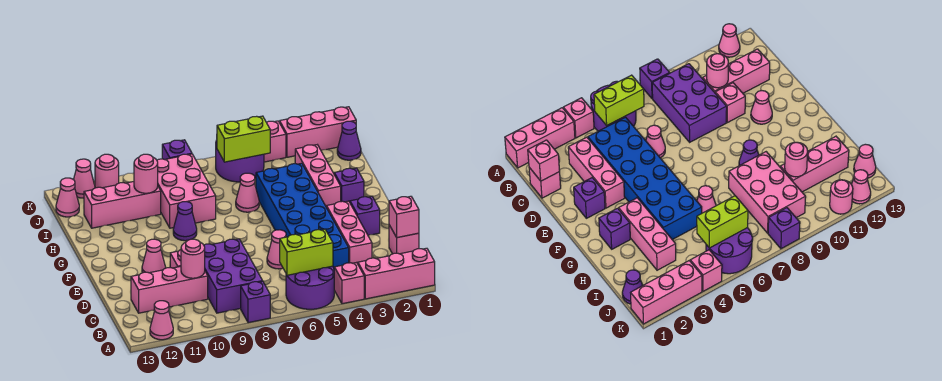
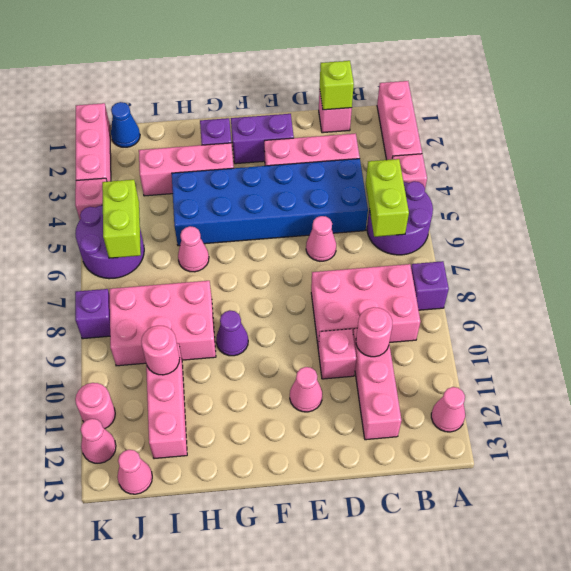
purple 2x3 brick [204,239,262,313] -> pink 2x3 brick [311,264,420,347]
pink 1x1 brick [389,196,419,238] -> lime 1x1 brick [320,61,354,110]
purple 1x1 brick [350,196,380,235] -> purple 1x2 brick [231,114,294,164]
purple 1x1 cone [337,121,361,160] -> blue 1x1 cone [111,102,140,147]

